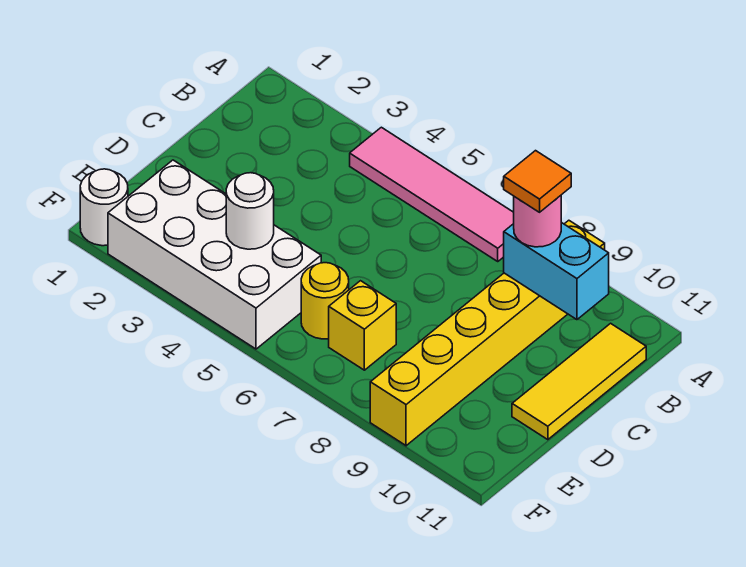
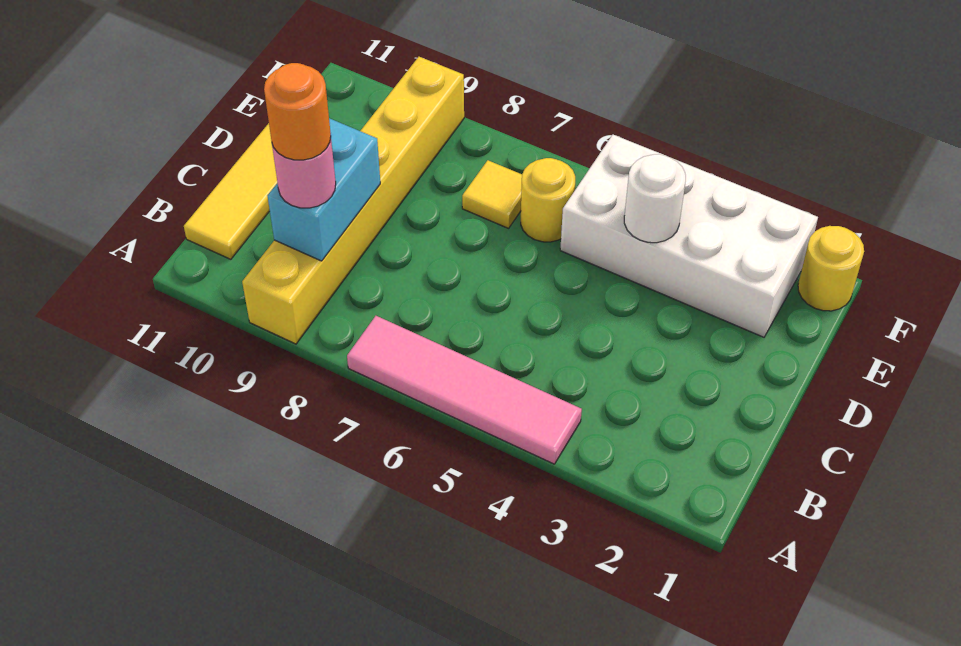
cyan 1x2 brick [504,222,609,320] -> cyan 1x2 brick turned to [268,118,380,261]
orange 1x1 tile [504,151,571,212] -> orange 1x1 round brick [264,63,331,160]
yellow 1x1 brick [329,281,396,370] -> yellow 1x1 tile [462,160,522,228]
white 1x1 round brick [80,169,128,246] -> yellow 1x1 round brick [798,226,864,311]

